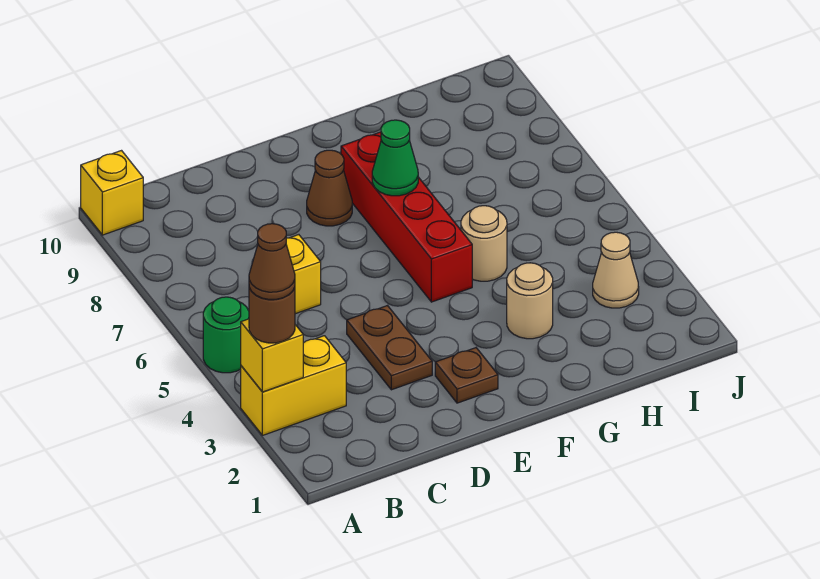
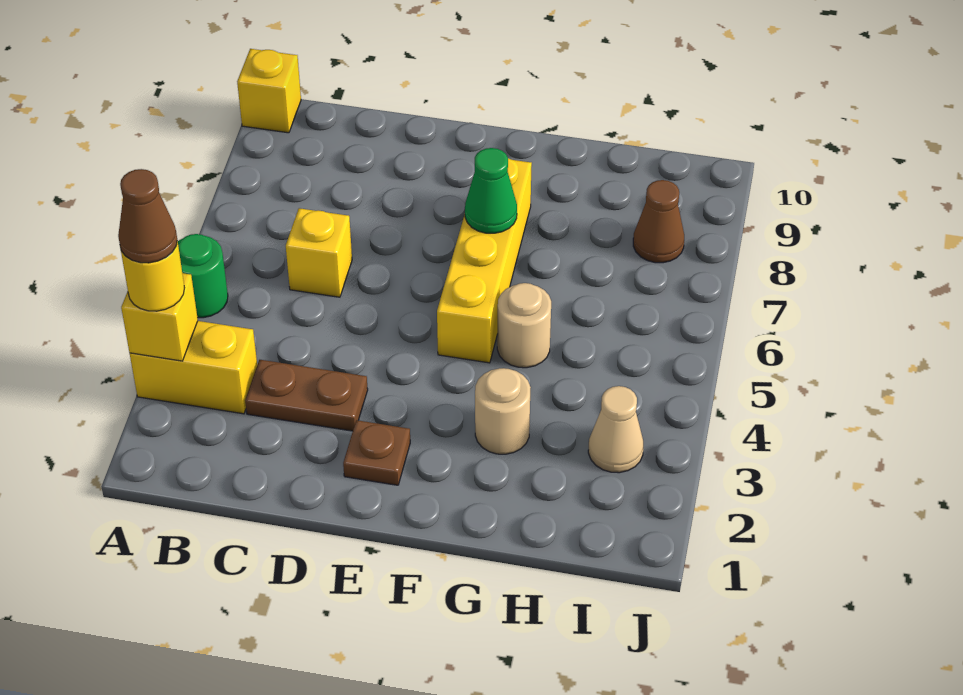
brown 1x1 round brick [249,287,295,343] -> yellow 1x1 round brick [121,241,184,311]
brown 1x2 plate [347,306,432,390] -> brown 1x2 plate turned to [245,360,368,431]
brown 1x1 cone [307,150,352,226] -> brown 1x1 cone moved to [633,180,684,263]
red 1x4 brick [341,132,472,302] -> yellow 1x4 brick [437,158,532,363]

